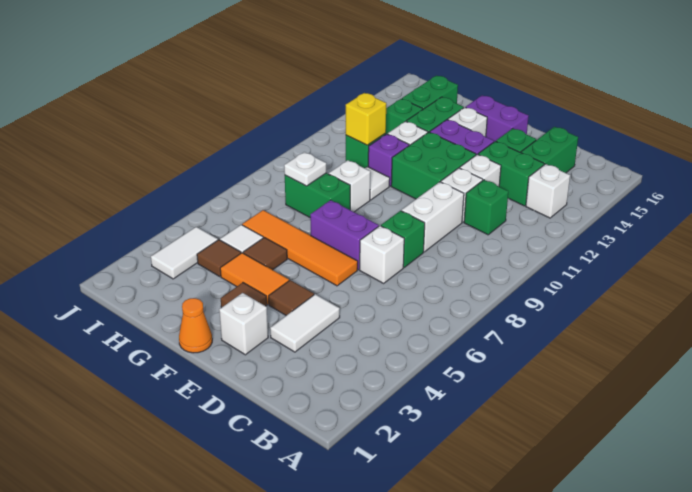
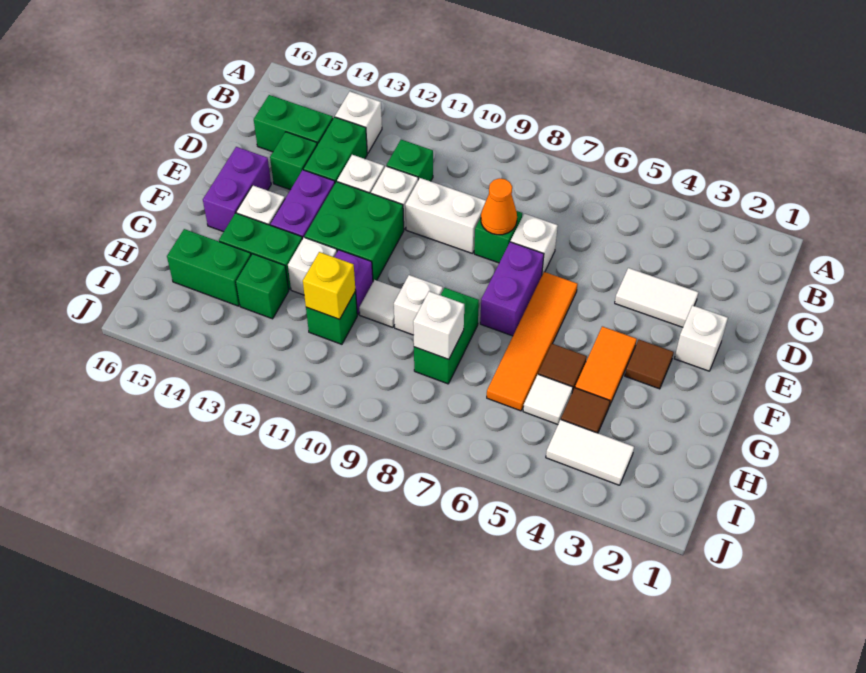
brown 1x1 tile [269,280,314,316] -> none
orange 1x1 cone [179,298,212,353] -> orange 1x1 cone moved to [481,178,517,235]
white 1x1 plate [284,152,327,186] -> white 1x1 brick [413,291,464,359]

